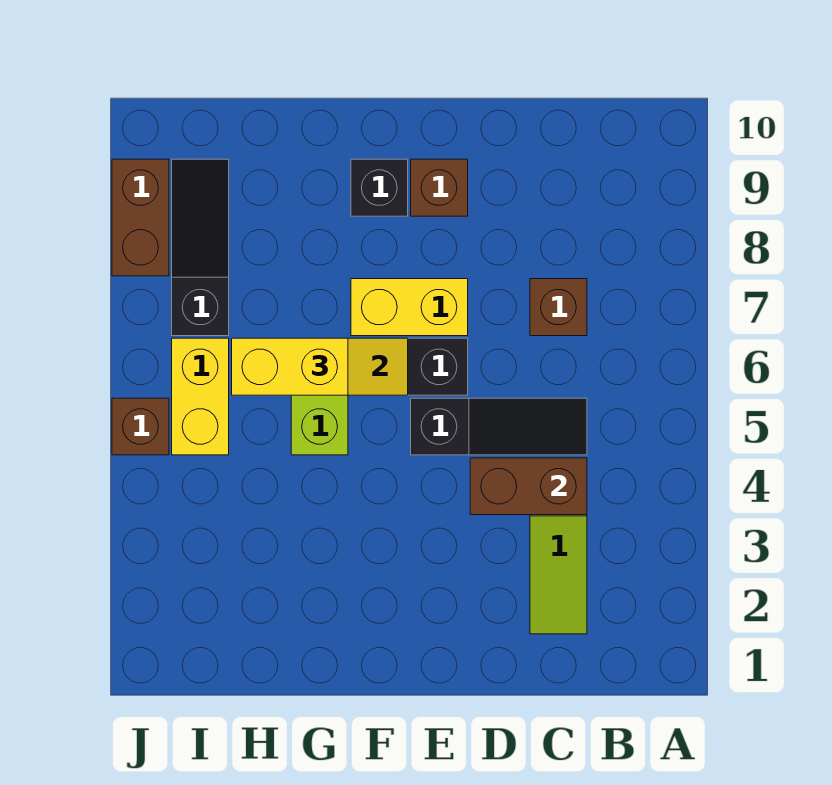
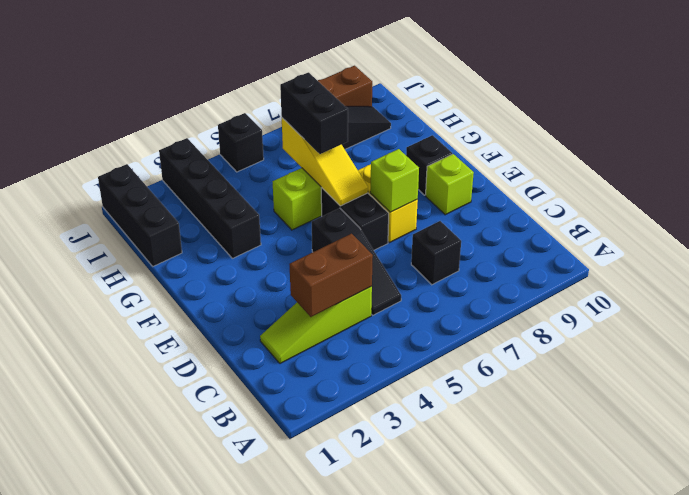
brown 1x2 brick [470,458,587,515] -> brown 1x2 brick turned to [289,234,373,317]
brown 1x1 brick [530,279,587,336] -> black 1x1 brick [411,221,461,285]
none -> lime 1x1 brick [370,149,419,212]
brown 1x1 brick [411,159,468,216] -> lime 1x1 brick [426,154,474,215]
none -> black 1x4 brick [159,138,261,258]
yellow 1x2 brick [232,338,348,395] -> black 1x2 brick [280,72,348,154]
none -> black 1x3 brick [98,164,182,266]
yellow 1x2 brick [172,338,229,455] -> none
brown 1x1 brick [112,398,169,455] -> black 1x1 brick [218,113,264,172]

